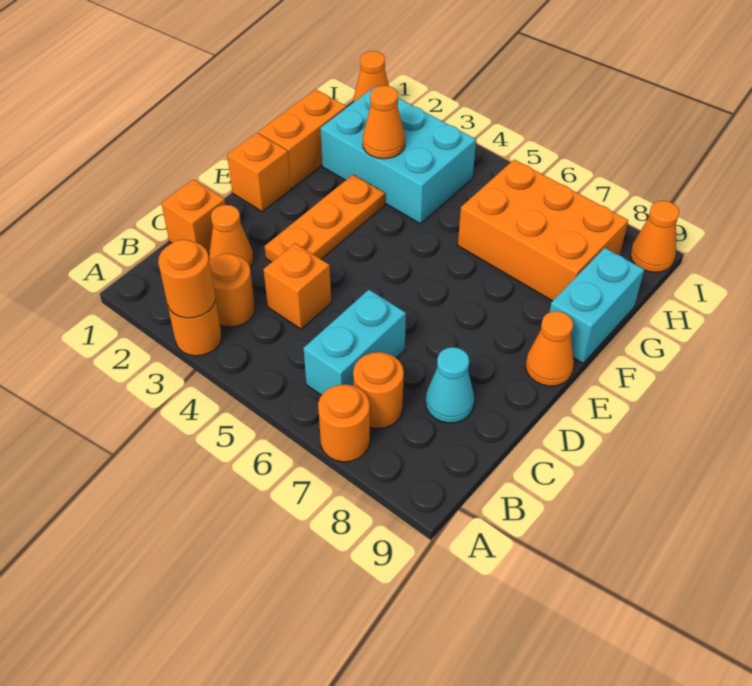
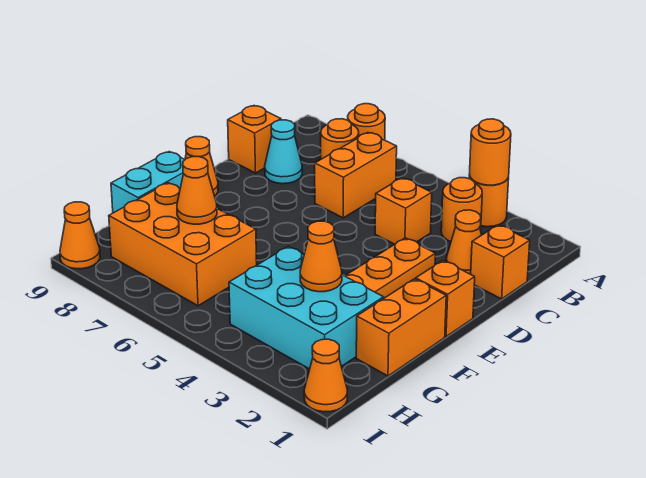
cyan 1x2 brick [304,290,406,395] -> orange 1x2 brick [315,133,397,218]
none -> orange 1x1 brick [228,106,281,173]
none -> orange 1x1 cone [177,157,217,224]

